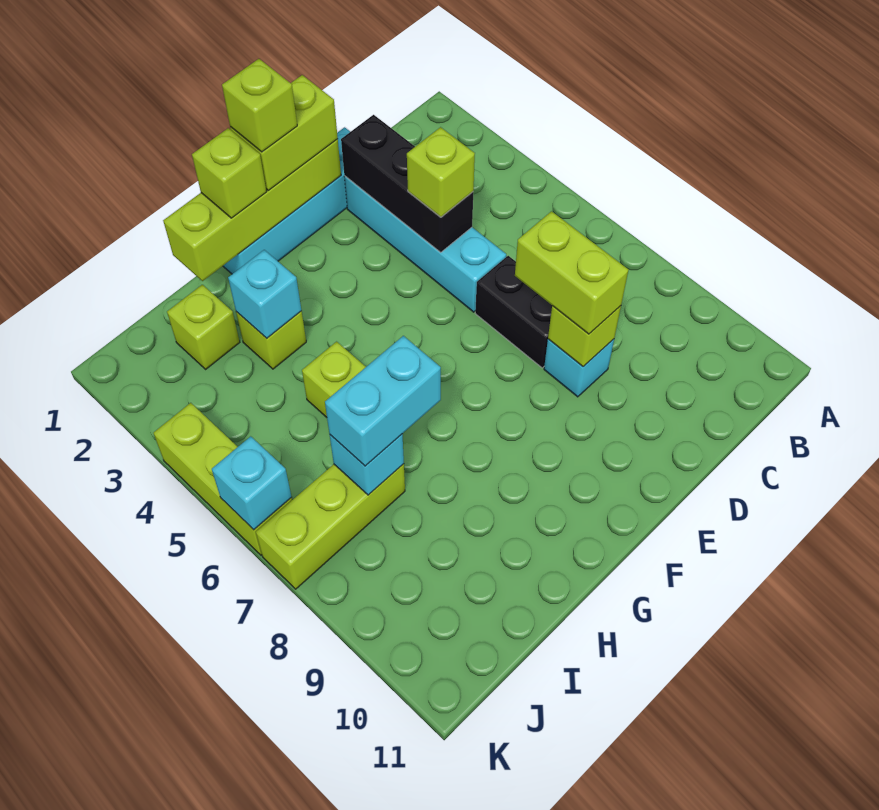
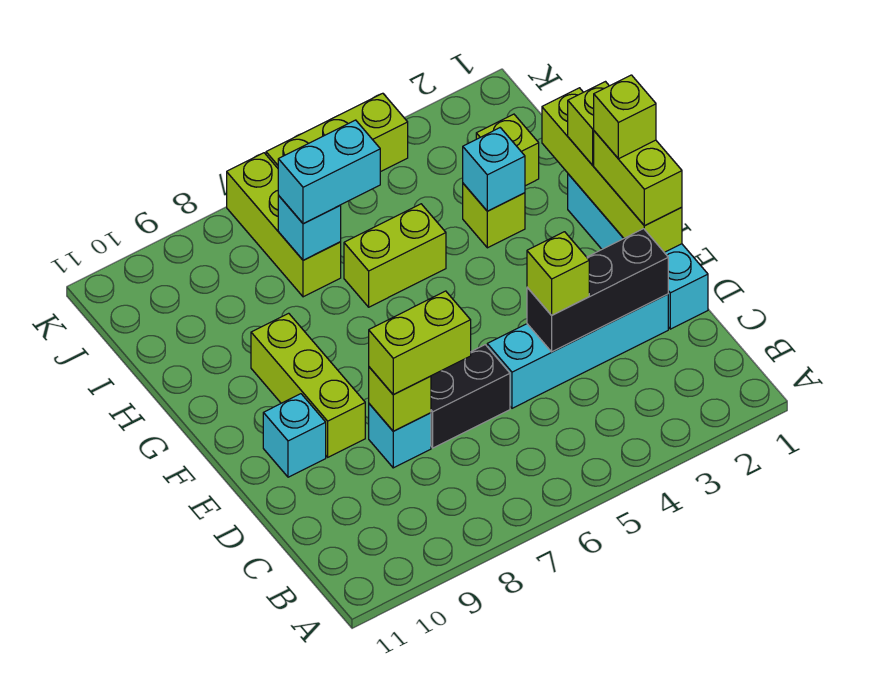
none -> lime 1x3 brick [251,313,365,457]
cyan 1x2 brick [325,336,441,466] -> cyan 1x2 brick turned to [278,120,380,224]
cyan 1x1 brick [212,436,291,530] -> cyan 1x1 brick moved to [263,394,326,477]

